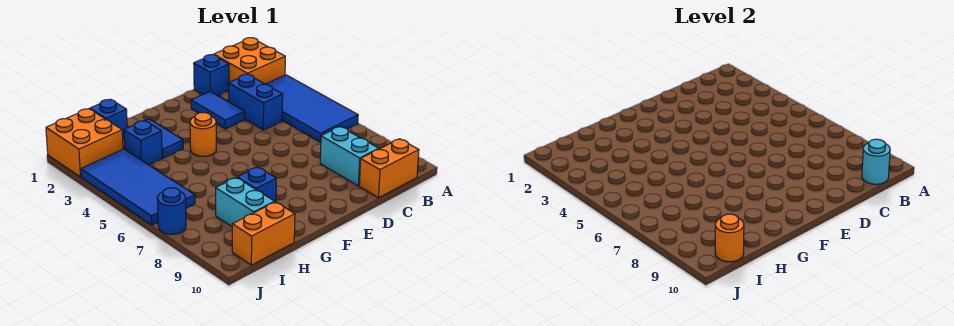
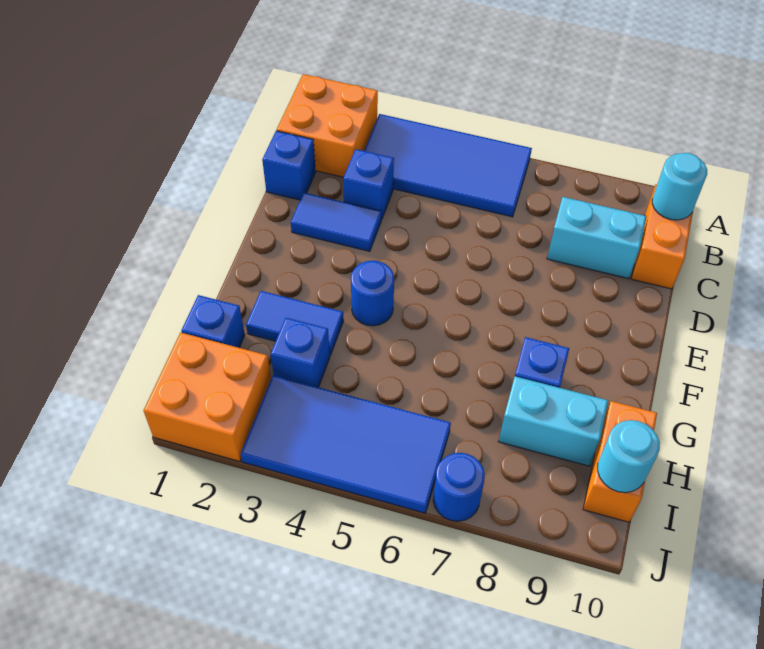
blue 1x2 brick [229,74,283,130] -> blue 1x1 brick [343,149,394,220]
orange 1x1 round brick [190,113,216,156] -> blue 1x1 round brick [351,261,394,326]
orange 1x1 round brick [715,214,744,262] -> cyan 1x1 round brick [598,420,660,493]

